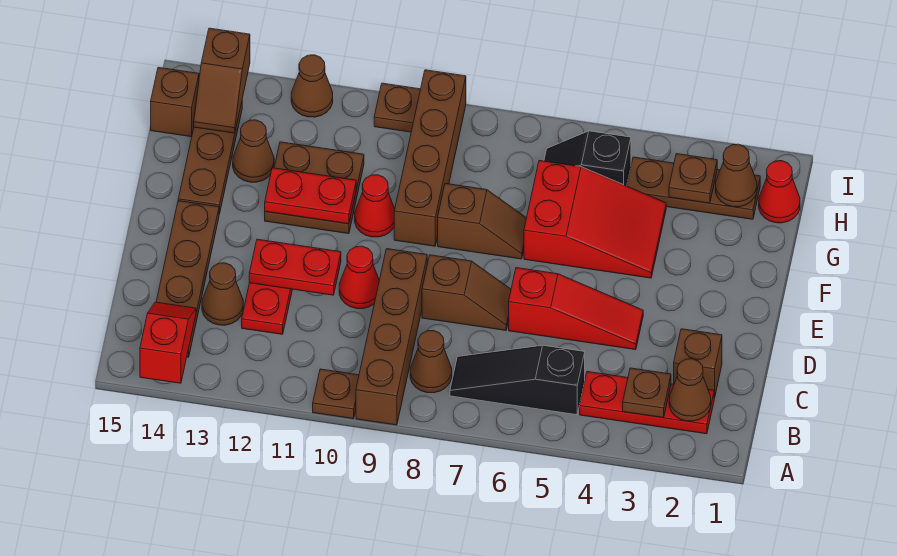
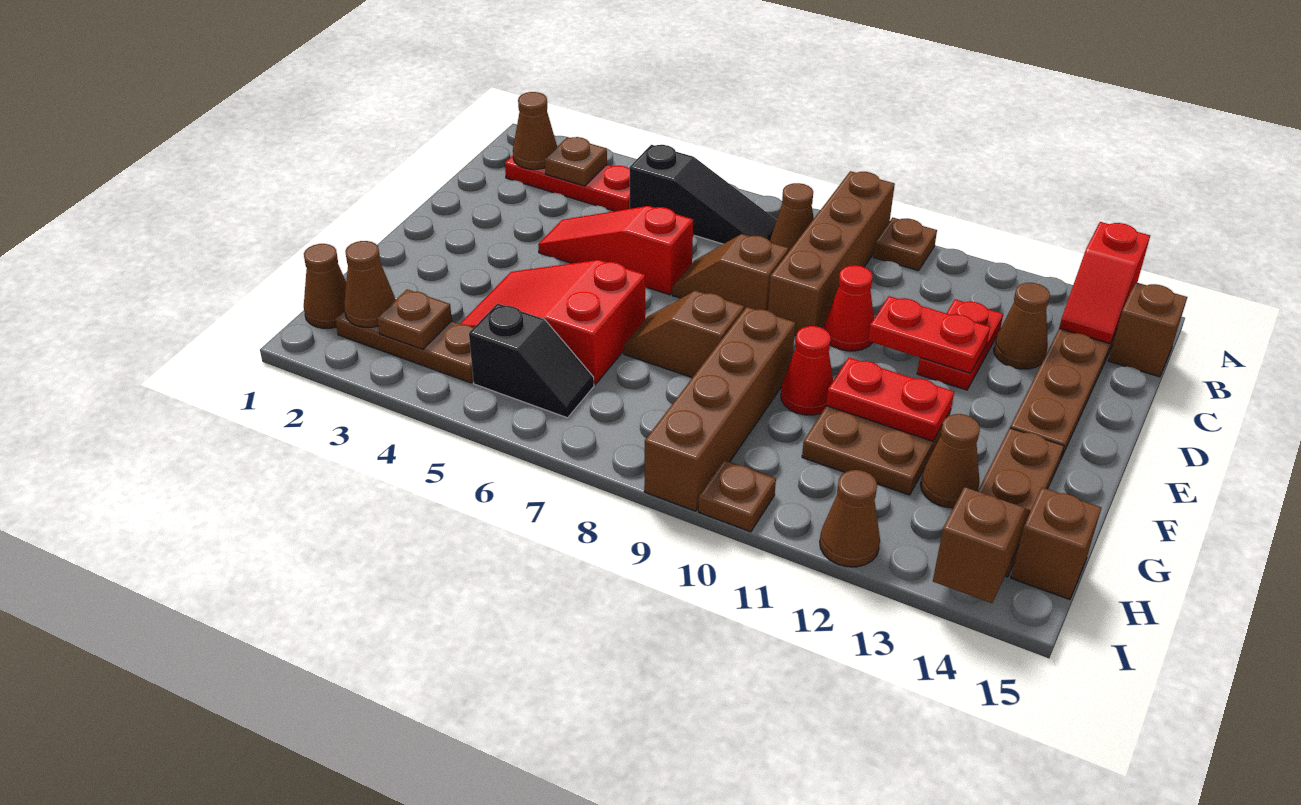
brown 1x1 brick [674,329,722,398] -> brown 1x1 brick moved to [1108,282,1187,377]
red 1x1 cone [759,161,800,223] -> brown 1x1 cone [304,244,346,328]

